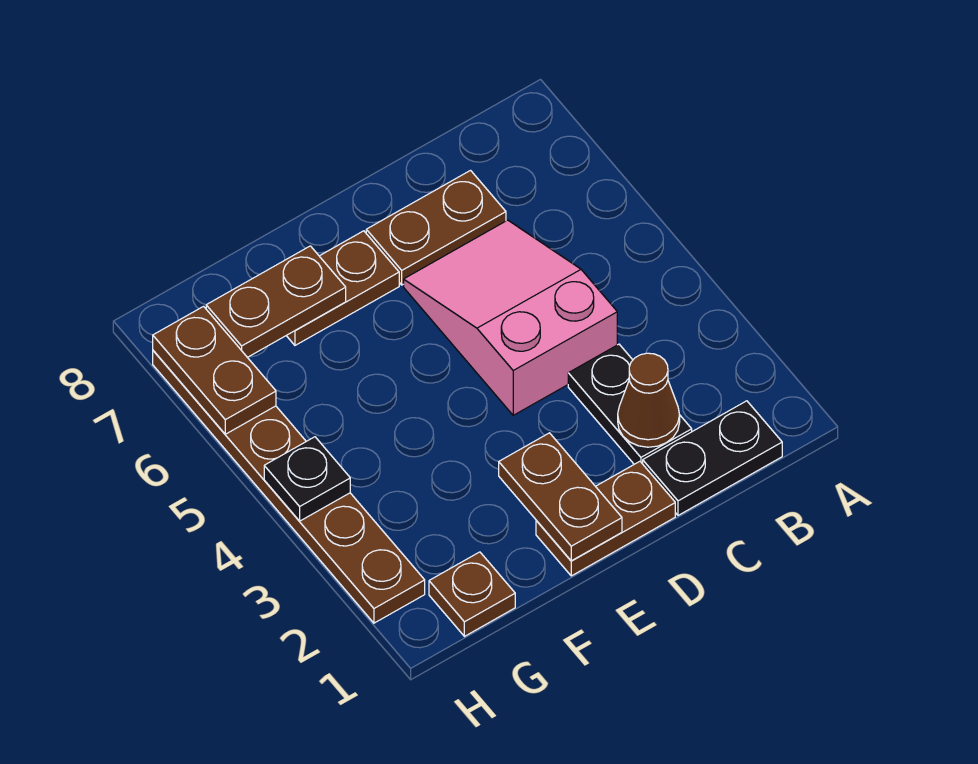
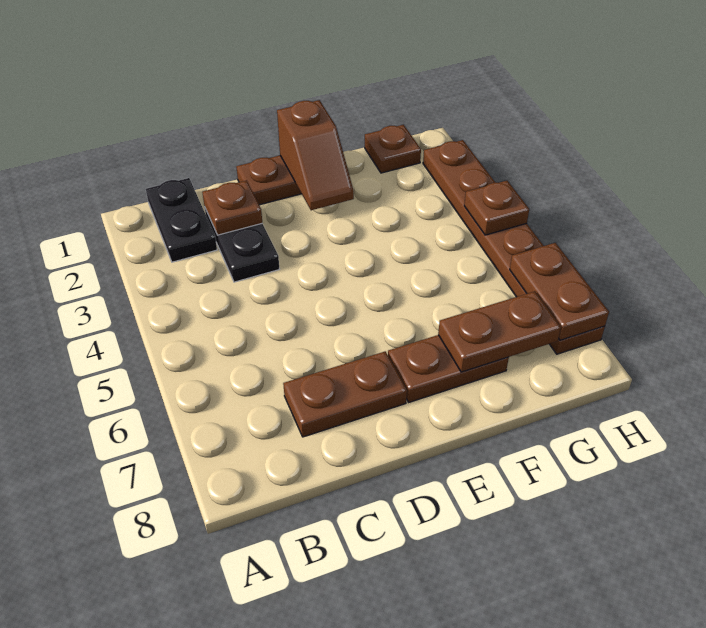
black 1x2 plate [643,401,782,515] -> black 1x2 plate turned to [146,178,217,262]
brown 1x1 cone [618,353,680,447] -> brown 1x1 plate [202,180,262,235]
pink 2x3 slope [404,220,617,415] -> none
brown 1x2 plate [499,433,622,561] -> brown 1x2 slope [277,100,354,210]
black 1x1 plate [264,437,350,521] -> brown 1x1 plate [464,181,529,235]

